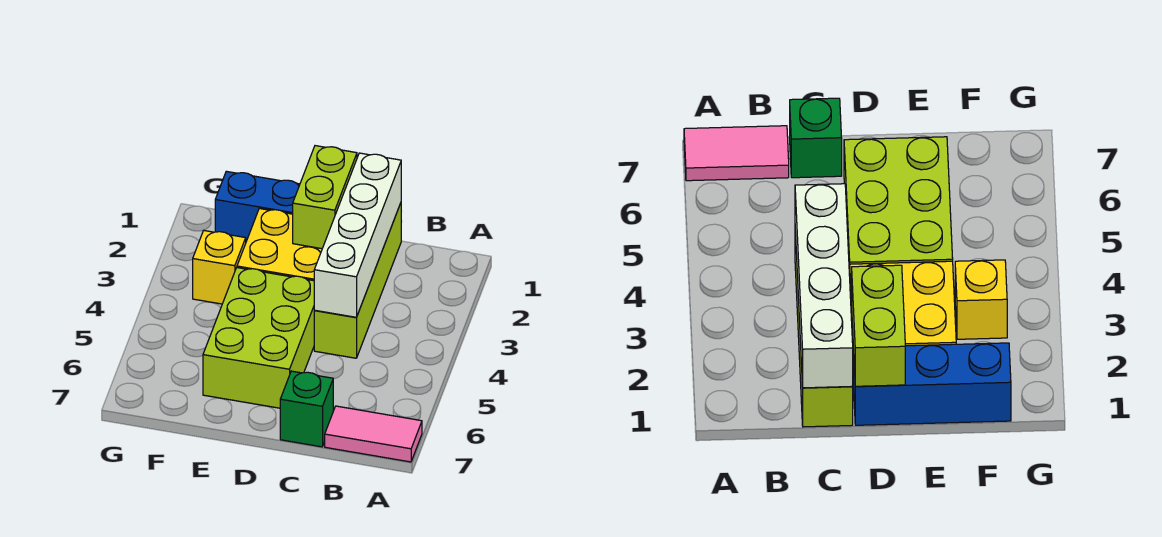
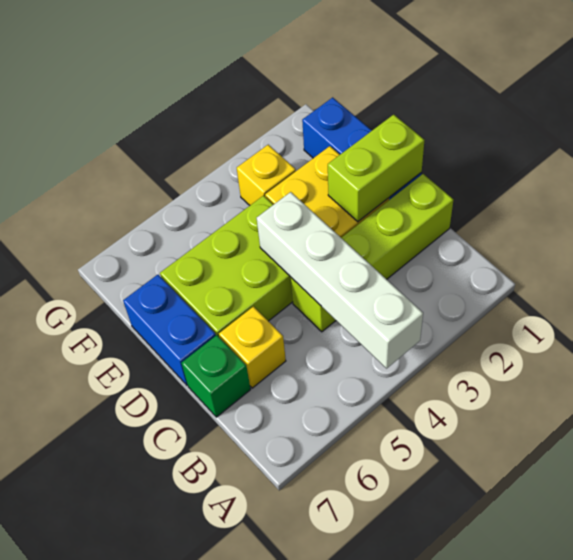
pink 1x2 tile [325,406,422,462] -> none
white 1x4 brick [314,153,401,317] -> white 1x4 brick turned to [257,192,423,368]
none -> yellow 1x1 brick [219,307,286,388]
none -> blue 1x2 brick [123,275,216,385]

